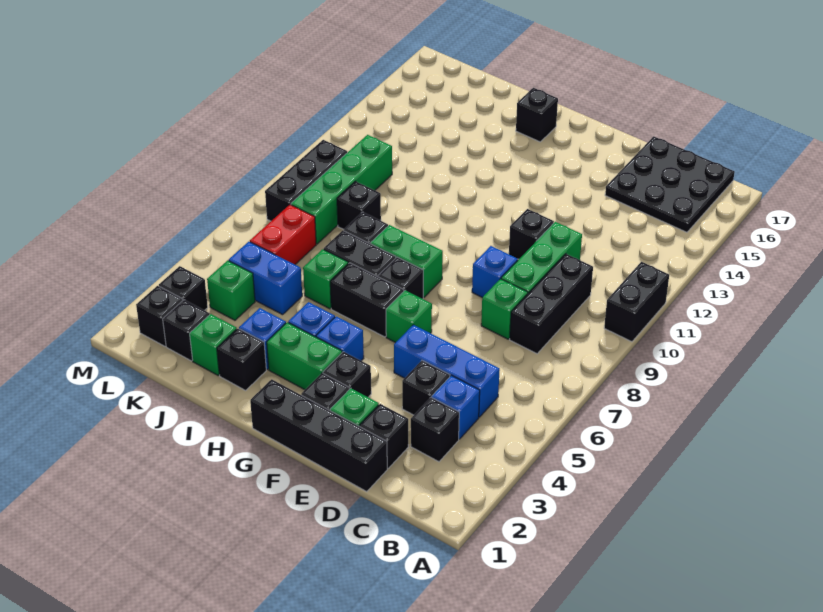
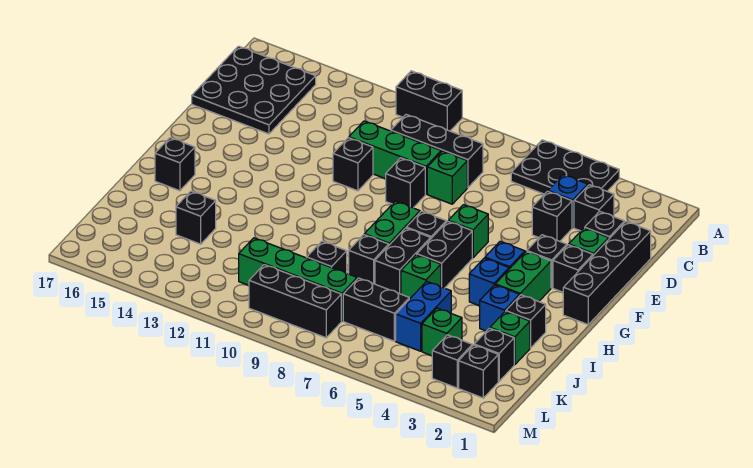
none -> black 2x3 plate [511,140,619,194]
blue 1x3 brick [394,325,500,417] -> none
blue 1x1 brick [472,246,518,297] -> black 1x1 brick [386,158,425,208]
none -> black 1x1 brick [176,191,216,244]
red 1x2 brick [250,205,316,264] -> black 1x2 brick [343,278,409,341]

